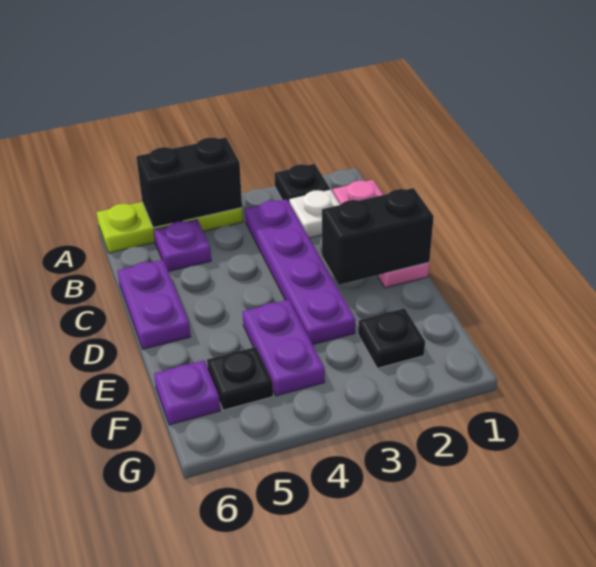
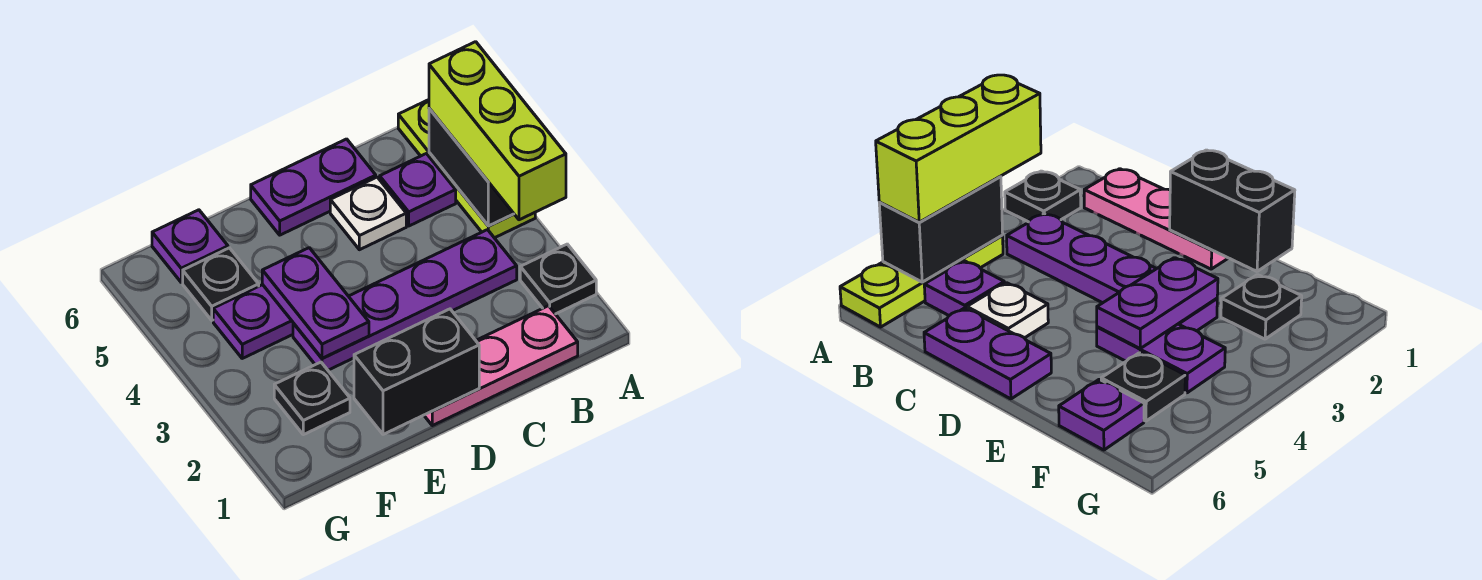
none -> lime 1x3 brick [429,42,566,220]
white 1x1 plate [289,189,340,238] -> white 1x1 plate moved to [330,177,406,250]
black 1x2 brick [322,188,434,285] -> black 1x2 brick turned to [354,309,479,434]
none -> purple 1x2 plate [262,248,369,358]

